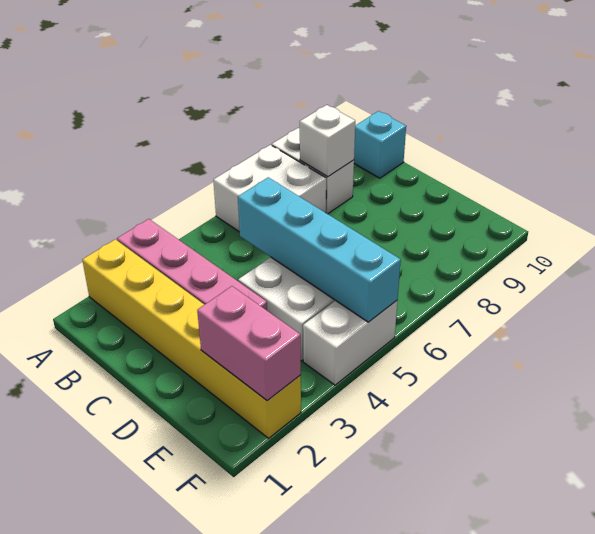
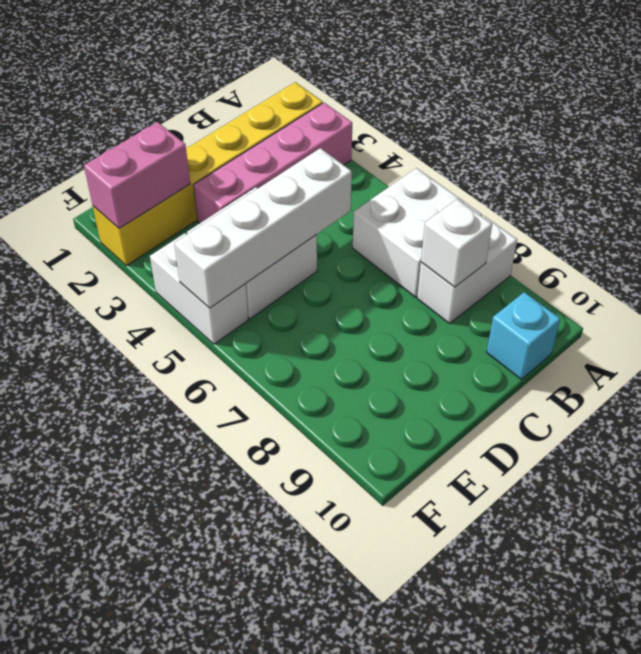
cyan 1x4 brick [238,177,401,322] -> white 1x4 brick [174,148,352,308]

